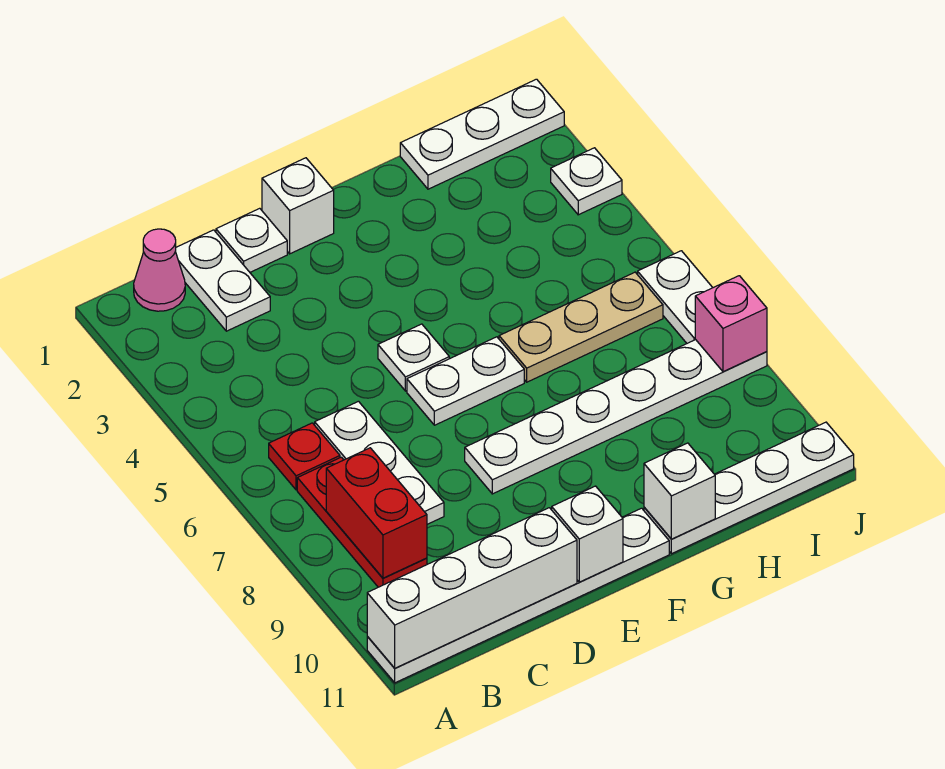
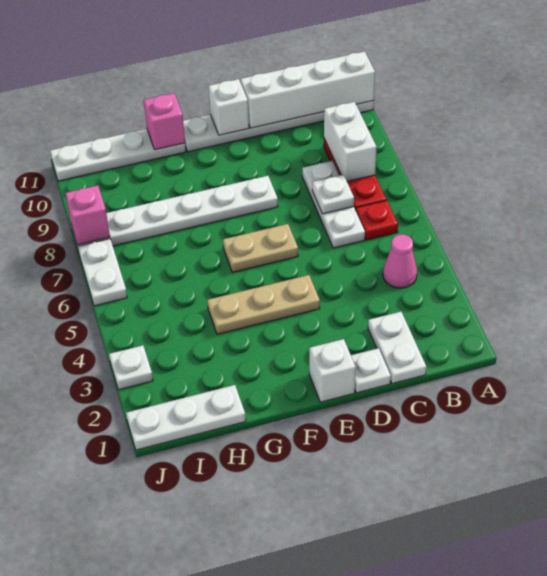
pink 1x1 cone [134,229,185,311] -> pink 1x1 cone moved to [383,234,417,288]
red 1x2 brick [326,448,427,578] -> white 1x2 brick [324,102,376,181]
white 1x1 plate [378,324,449,391] -> white 1x1 plate moved to [312,175,354,214]
white 1x2 plate [407,337,524,425] -> tan 1x2 plate [223,224,298,272]
tan 1x3 plate [499,272,663,382] -> tan 1x3 plate moved to [207,275,320,334]
white 1x1 brick [644,443,715,539] -> pink 1x1 brick [144,93,185,150]

